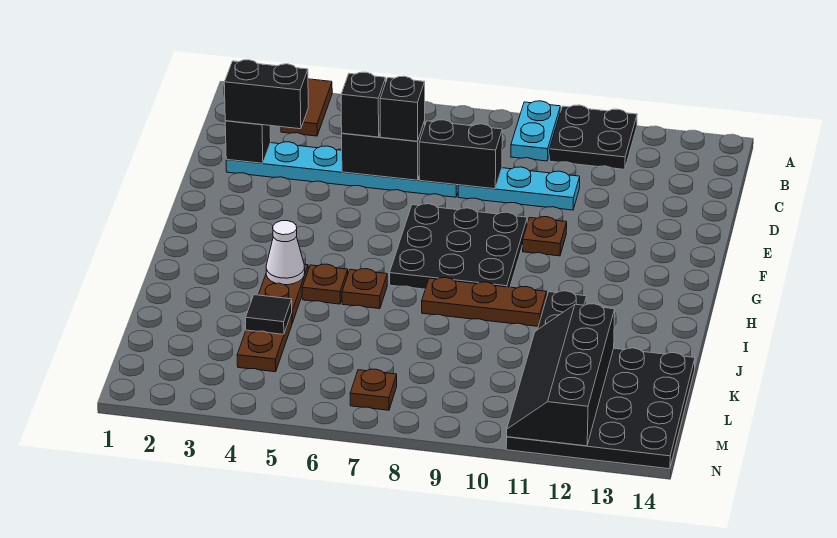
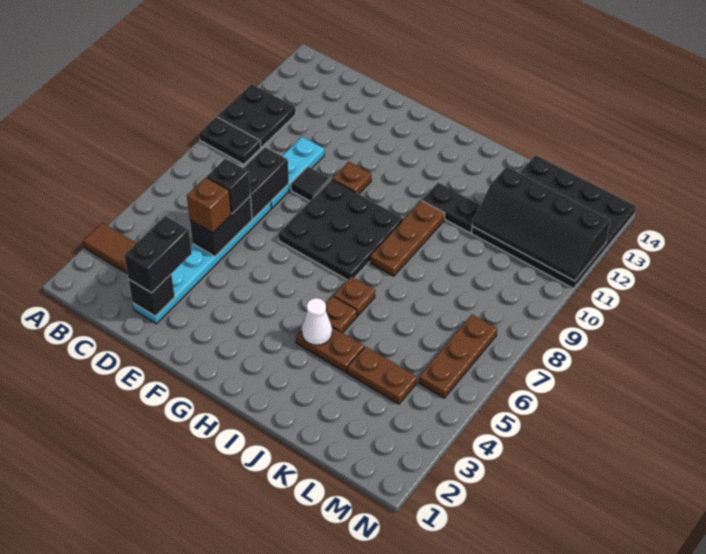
cyan 1x2 plate [511,101,560,161] -> black 1x2 plate [199,117,261,164]
black 1x1 brick [341,72,386,137] -> brown 1x1 brick [187,177,231,233]
black 1x1 tile [246,295,292,334] -> black 1x1 tile moved to [291,167,330,201]
brown 1x1 plate [350,369,397,410] -> brown 1x3 plate [419,314,497,398]

